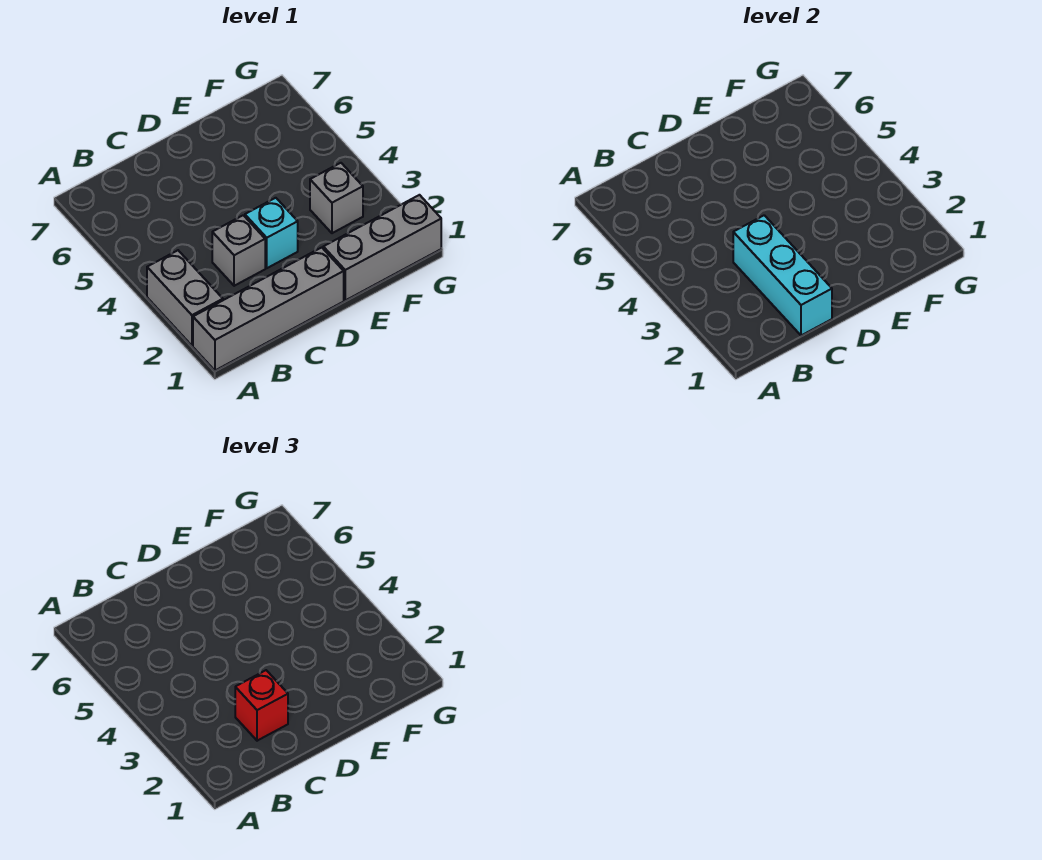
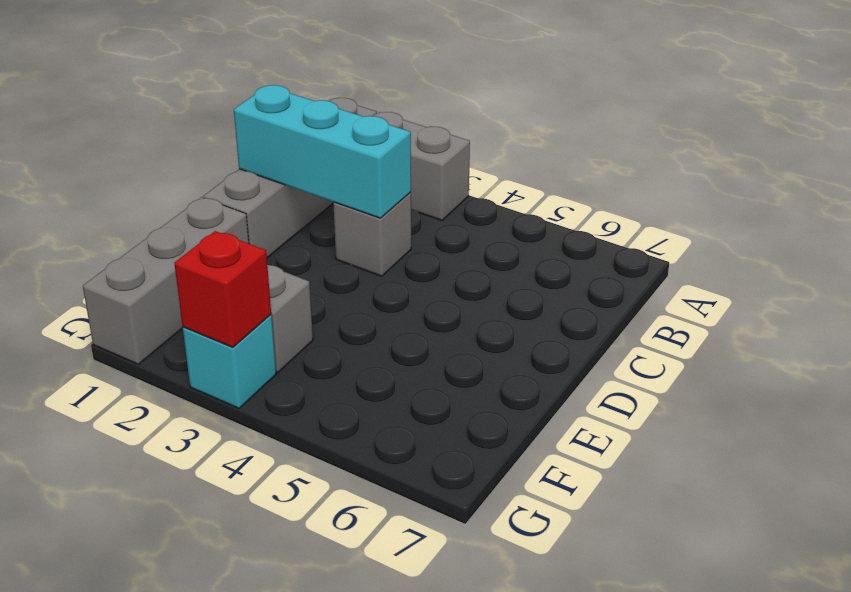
red 1x1 brick [235,670,288,741] -> red 1x1 brick moved to [174,231,271,347]
cyan 1x1 brick [245,198,298,268] -> cyan 1x1 brick moved to [183,315,276,408]

